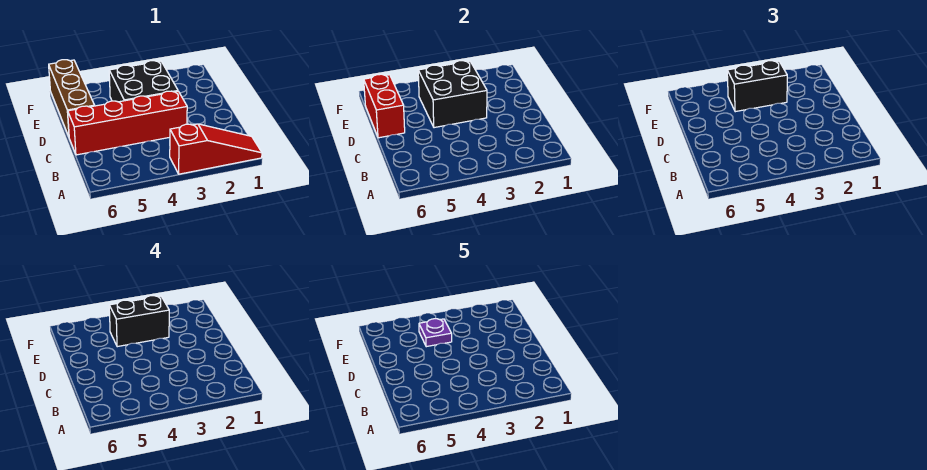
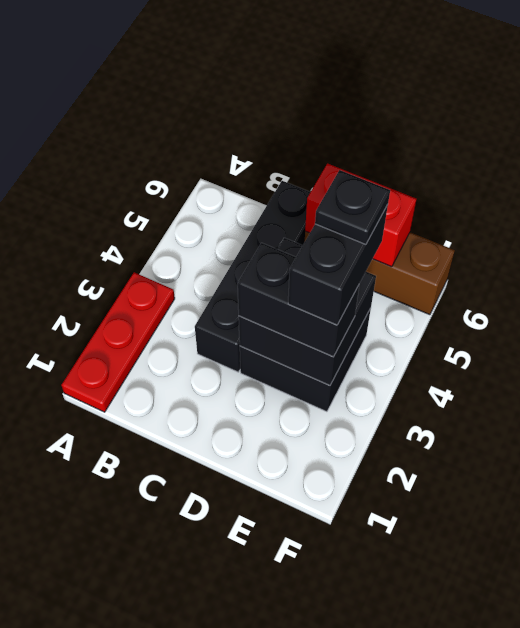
red 1x3 slope [170,124,262,174] -> red 1x3 plate [61,272,175,412]
red 1x4 brick [68,91,187,155] -> black 1x4 brick [195,181,310,372]
black 1x2 brick [727,61,787,112] -> black 1x2 brick turned to [238,243,359,357]
purple 1x1 plate [419,319,452,347] -> black 1x1 plate [315,170,390,244]

